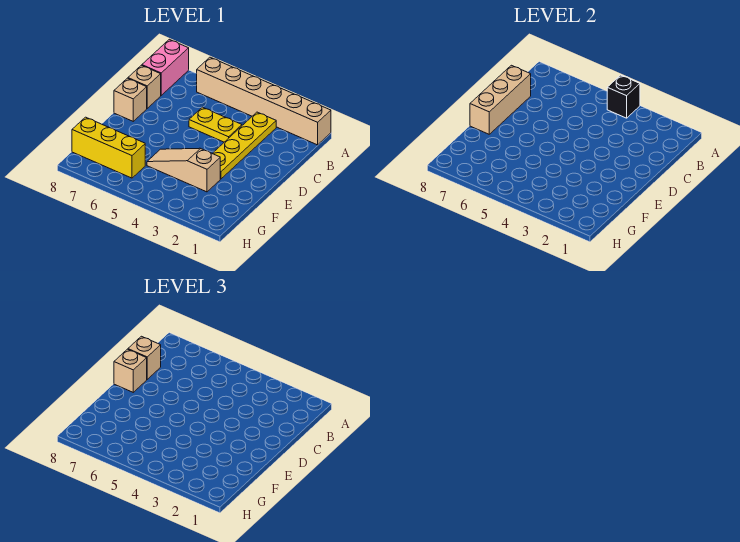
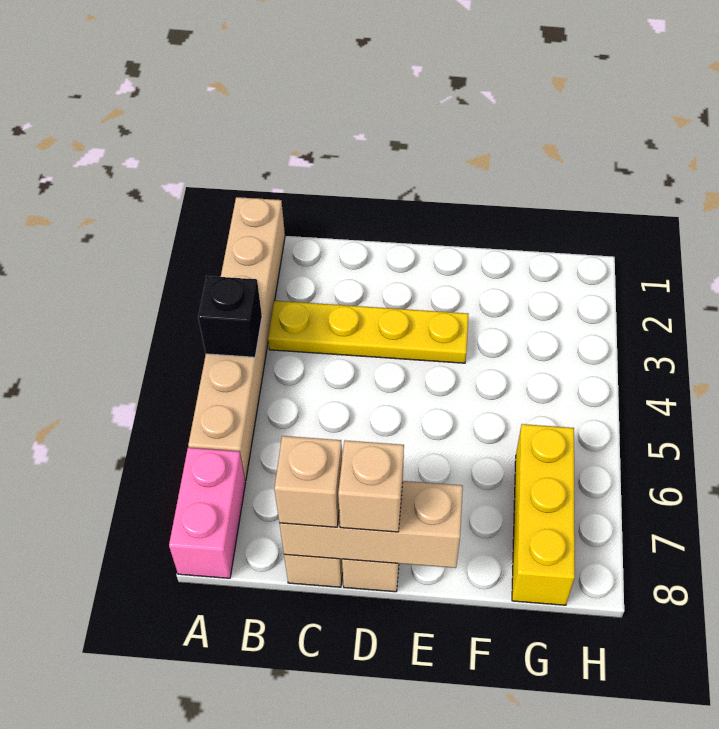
pink 1x2 brick [142,39,189,95] -> pink 1x2 brick turned to [169,448,246,578]
yellow 1x2 plate [189,107,242,142] -> none
tan 1x3 slope [147,148,220,192] -> none

